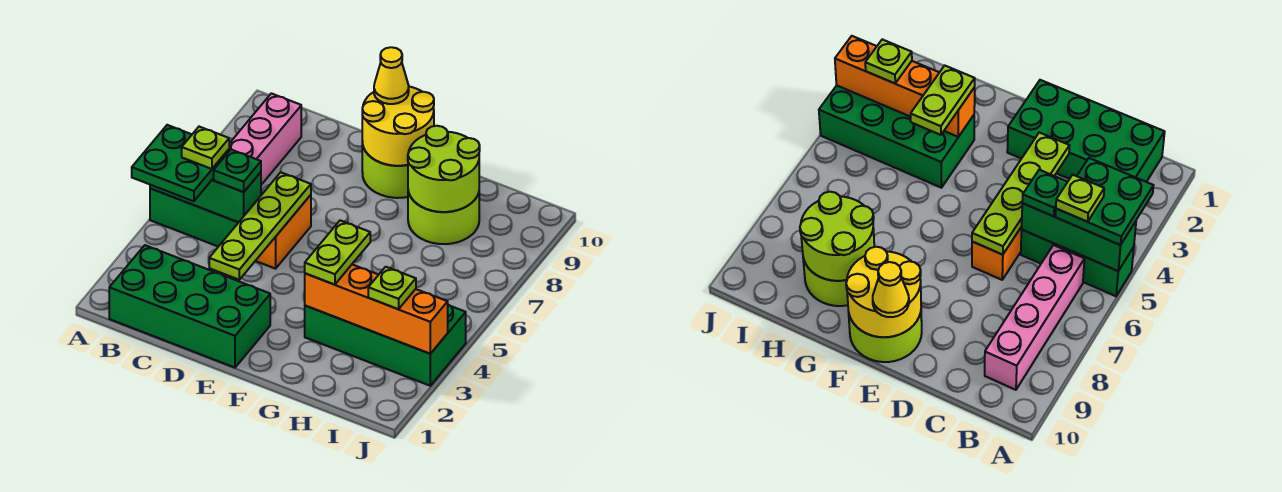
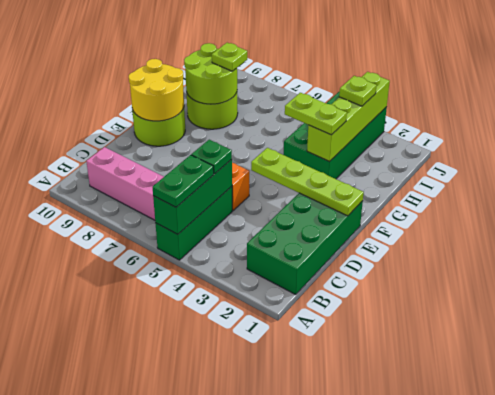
green 2x2 plate [132,125,229,201] -> green 1x2 plate [153,155,214,207]
lime 1x1 plate [182,127,229,169] -> lime 1x1 plate moved to [212,43,247,71]
lime 1x4 plate [209,172,311,280] -> lime 1x4 plate moved to [251,148,364,216]
yellow 1x1 cone [374,47,409,104] -> none
orange 1x4 brick [305,265,448,354] -> lime 1x4 brick [307,72,390,162]

